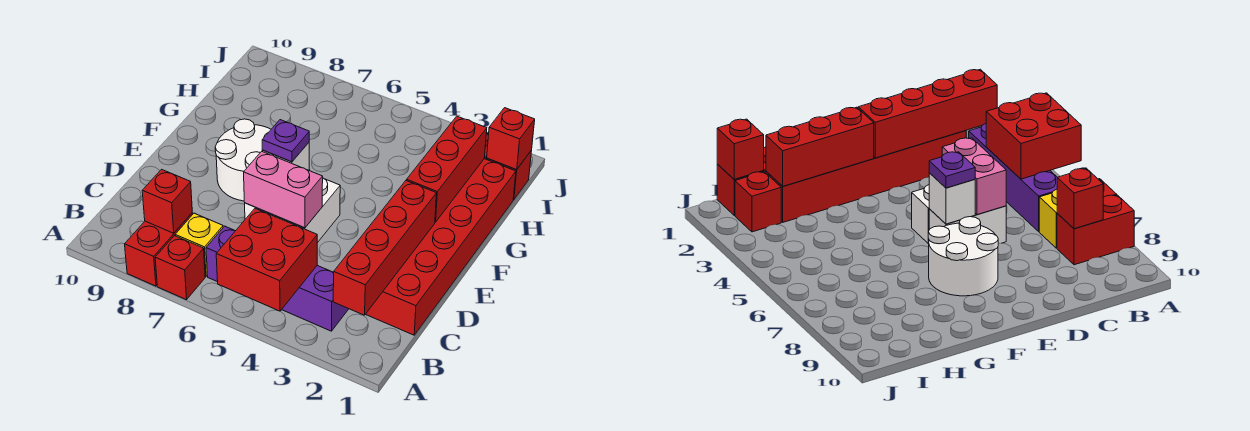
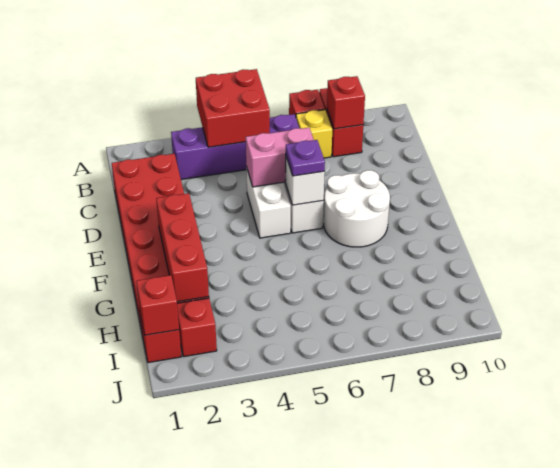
red 1x4 brick [333,181,437,315] -> none

